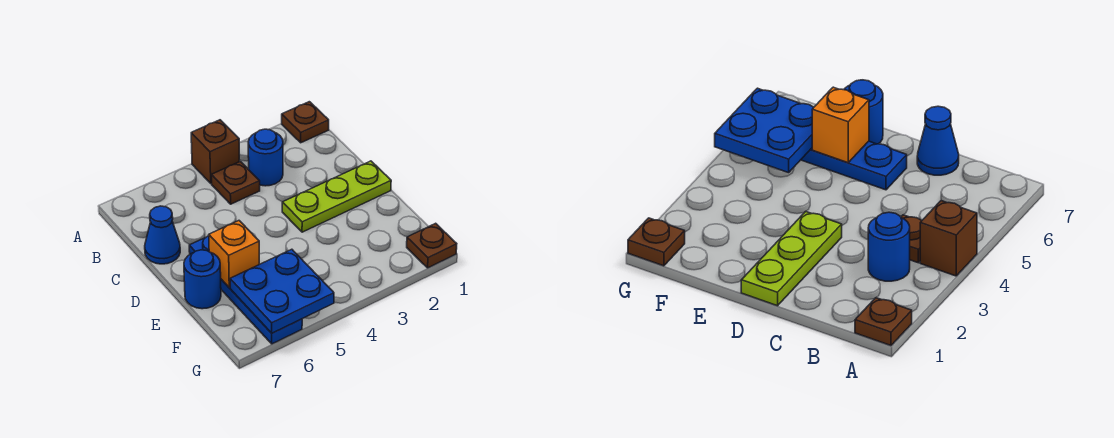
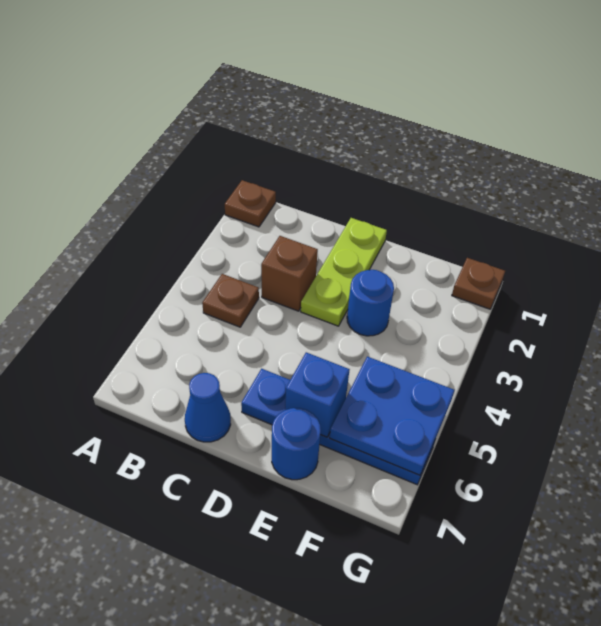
brown 1x1 brick [191,120,240,183] -> brown 1x1 brick moved to [261,236,318,311]
blue 1x1 round brick [248,129,283,186] -> blue 1x1 round brick moved to [347,270,394,336]
orange 1x1 brick [209,221,259,288] -> blue 1x1 brick [285,352,350,437]

